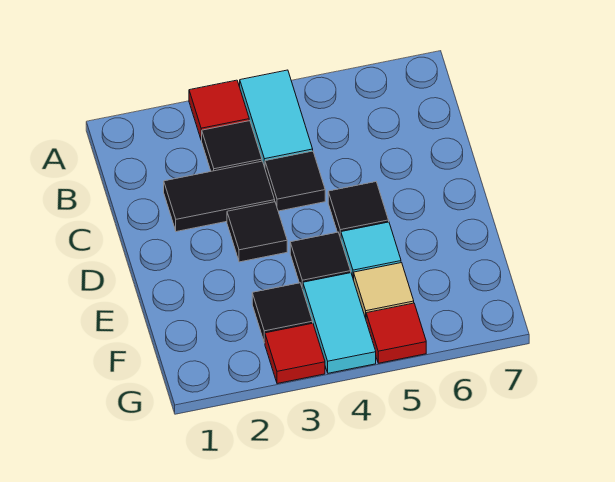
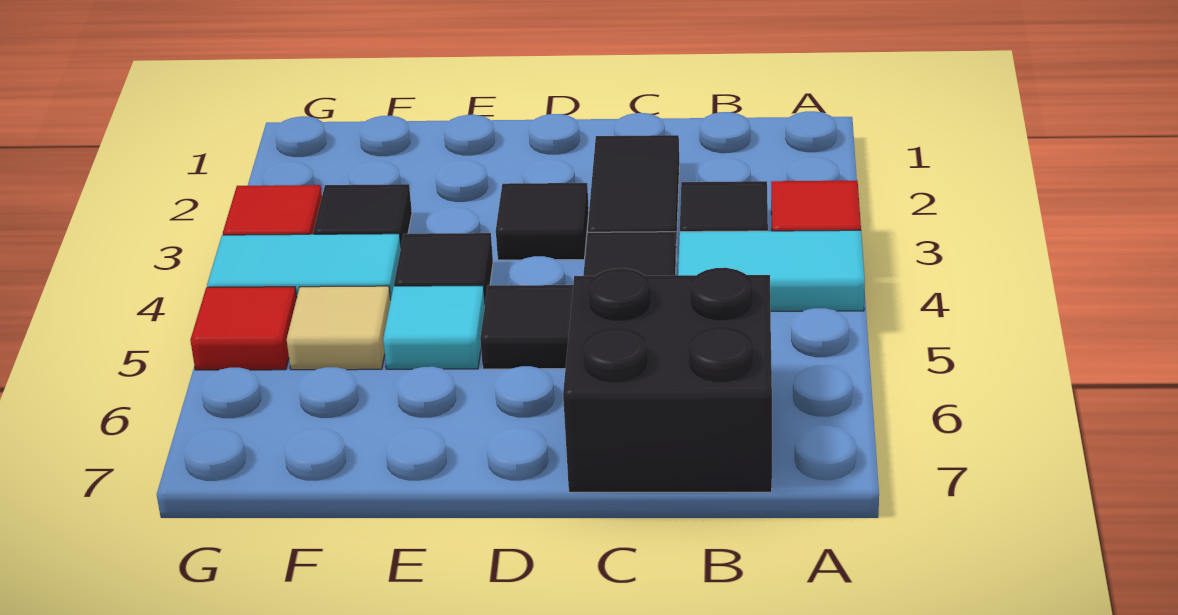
none -> black 2x2 brick [563,268,772,492]

